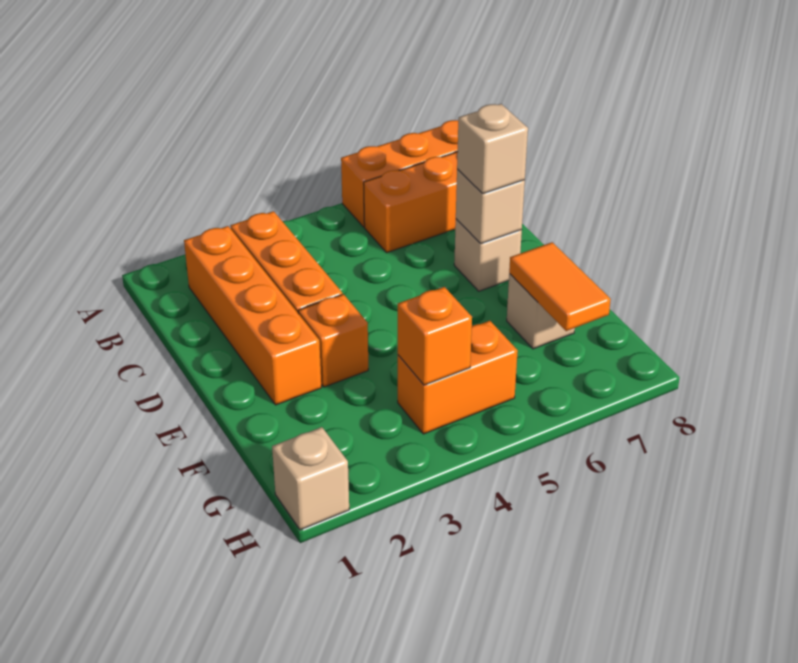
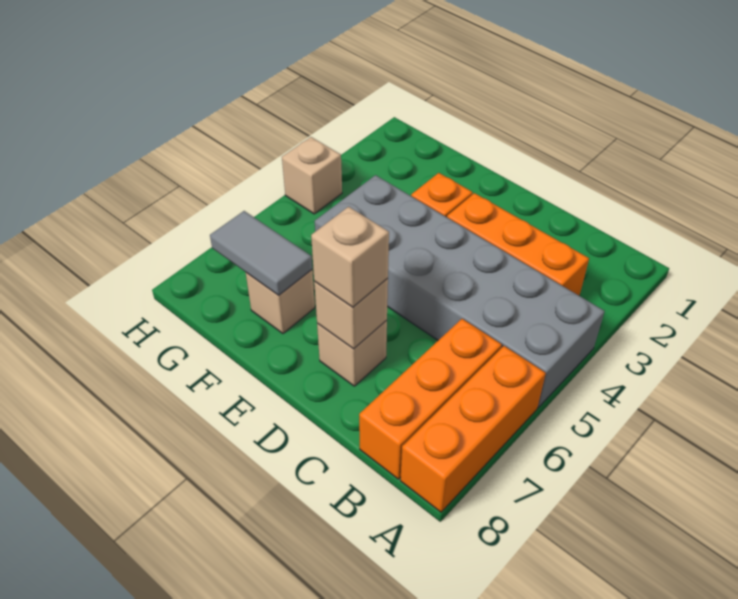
none -> grey 2x6 brick [315,175,605,408]
orange 1x4 brick [184,226,321,405] -> none
orange 1x2 tile [509,242,611,331] -> grey 1x2 tile [210,211,312,295]
orange 1x2 brick [398,321,518,434] -> none
orange 1x1 brick [398,287,472,385] -> none
tan 1x1 brick [272,427,349,530] -> tan 1x1 brick moved to [282,137,342,214]

